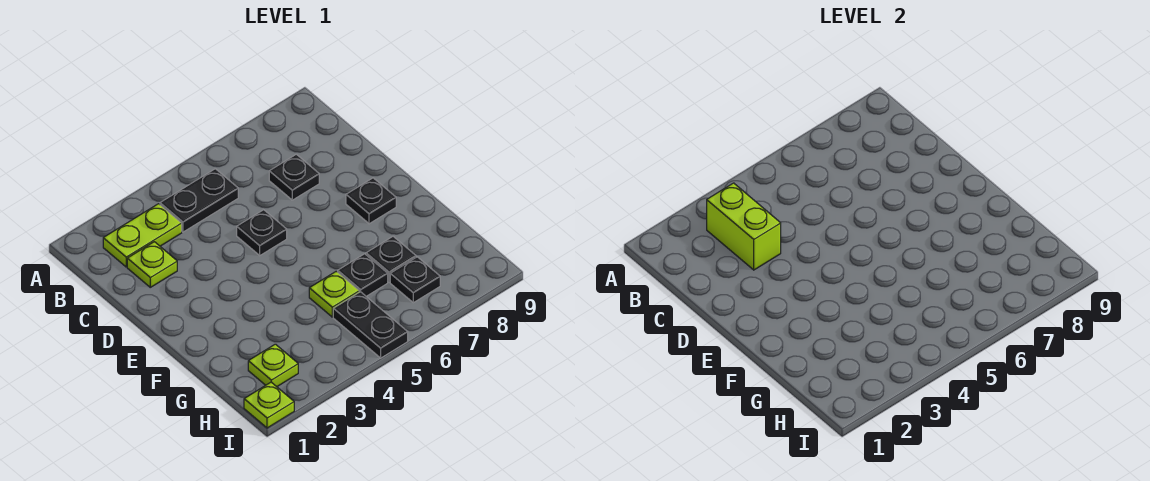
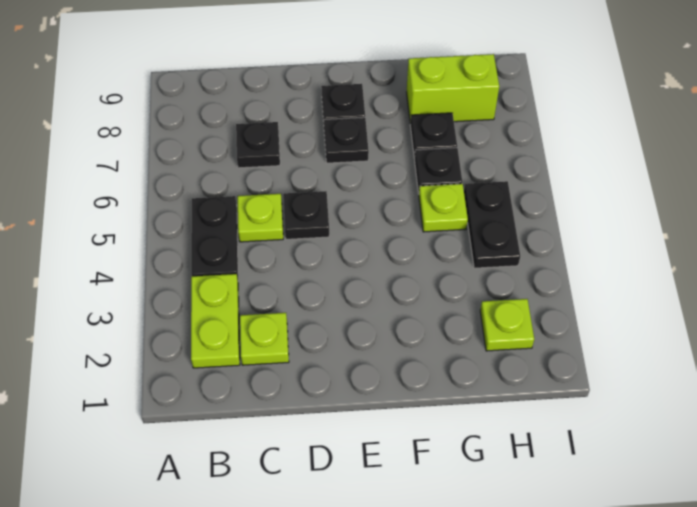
lime 1x2 brick [707,183,781,270] -> lime 1x2 brick moved to [407,54,499,124]
black 1x2 plate [333,292,408,358] -> black 1x2 plate turned to [464,181,520,268]
black 1x1 plate [390,257,440,303] -> black 1x1 plate moved to [324,117,369,163]
lime 1x1 plate [244,382,294,428] -> lime 1x1 plate moved to [238,194,283,242]

